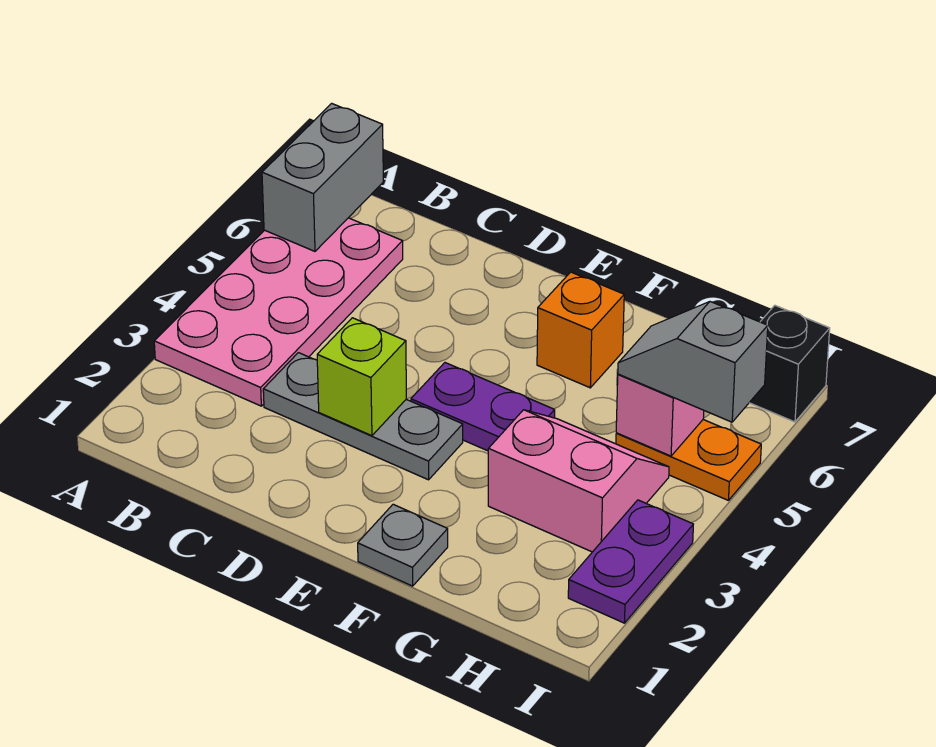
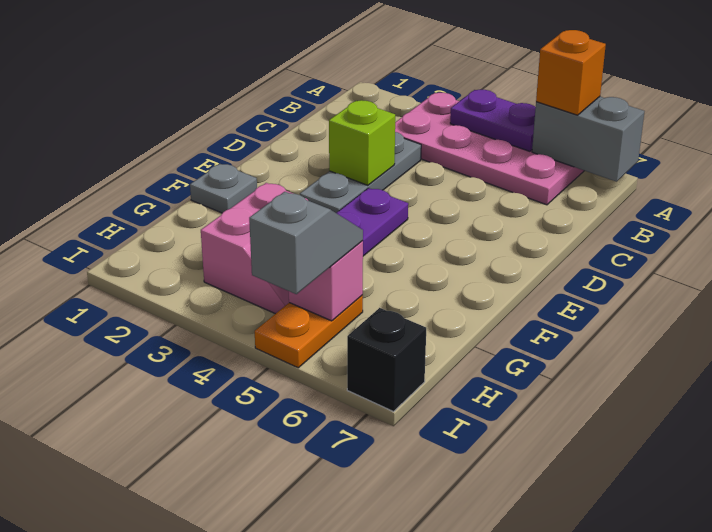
orange 1x1 brick [537,272,624,388] -> orange 1x1 brick moved to [536,30,606,115]
purple 1x2 plate [568,500,693,623] -> purple 1x2 plate moved to [450,90,536,151]

